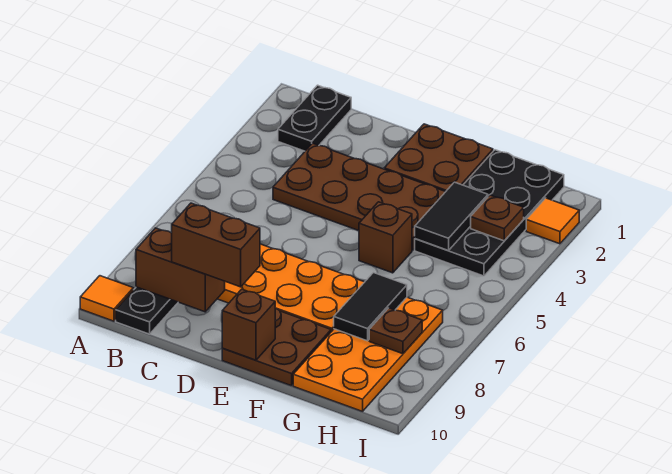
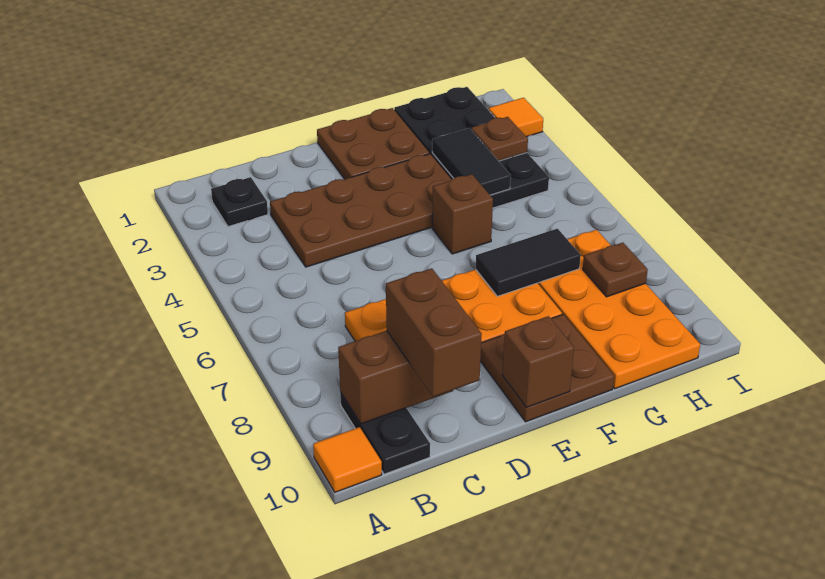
black 1x2 plate [278,85,351,151] -> black 1x1 plate [211,177,268,227]
brown 1x2 brick [172,203,260,287] -> brown 1x2 brick turned to [386,268,482,397]
black 1x2 tile [334,273,407,341] -> black 1x2 tile turned to [476,229,581,296]

